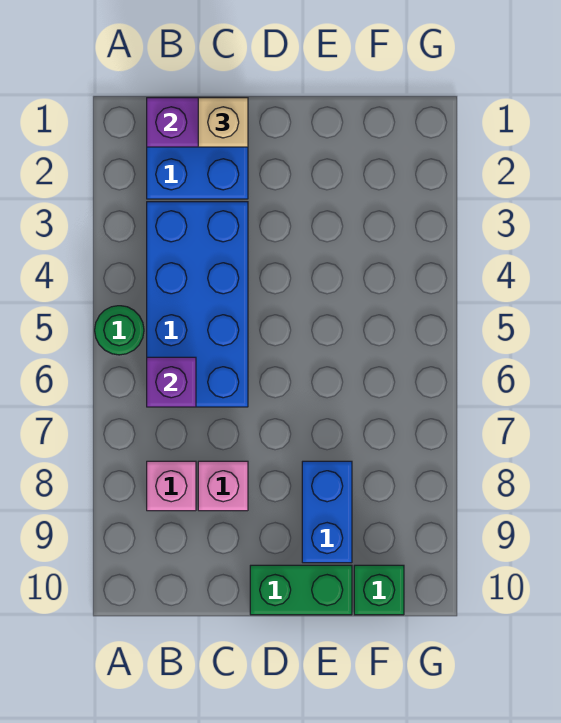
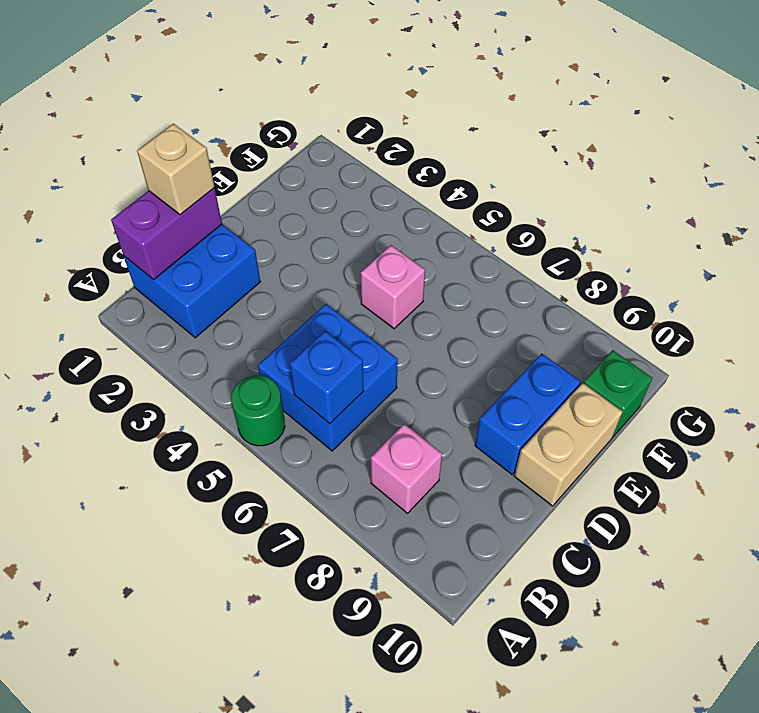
blue 2x4 brick [147,202,248,407] -> blue 2x2 brick [258,304,398,451]
purple 1x1 brick [147,357,196,407] -> blue 1x1 brick [290,331,364,423]
pink 1x1 brick [198,461,248,511] -> pink 1x1 brick moved to [361,245,425,329]
green 1x2 brick [250,565,352,615] -> tan 1x2 brick [514,383,623,506]
blue 1x2 brick [302,461,352,563] -> blue 1x2 brick turned to [475,354,581,474]

